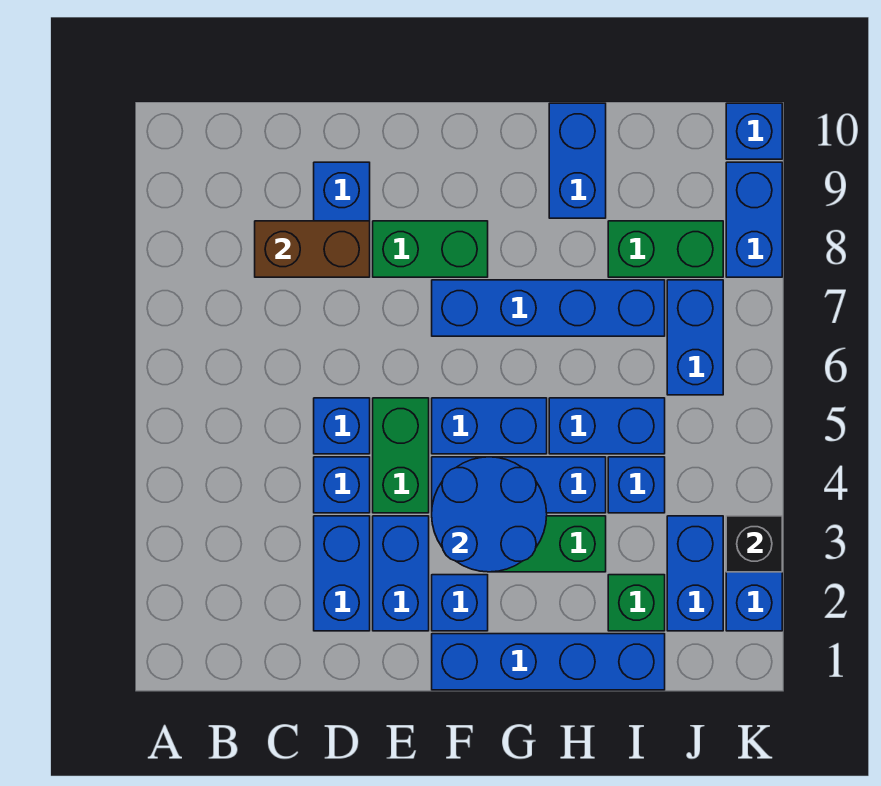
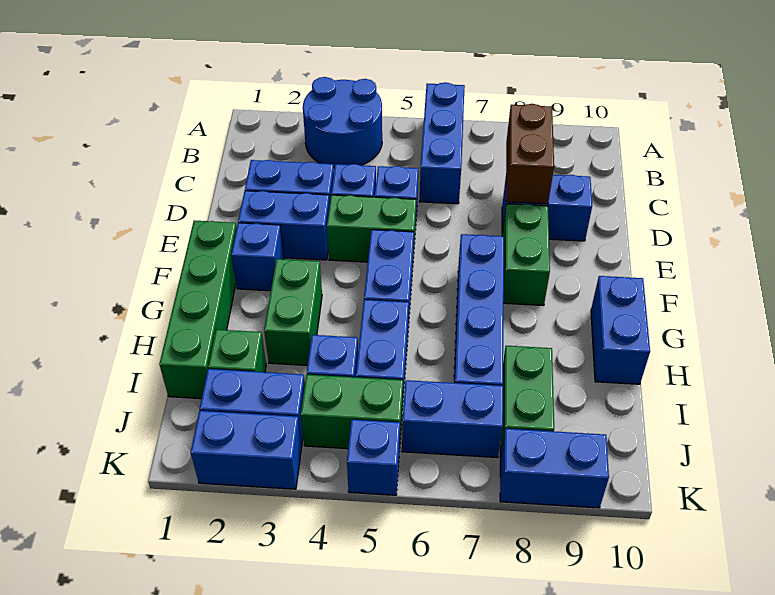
blue 1x4 brick [432,634,665,690] -> green 1x4 brick [159,221,237,399]
blue 2x2 round brick [432,457,547,572] -> blue 2x2 round brick moved to [303,77,382,168]
blue 1x3 brick [432,457,606,513] -> blue 1x3 brick moved to [420,82,465,204]
blue 1x2 brick [549,103,606,218] -> blue 1x2 brick turned to [591,276,650,384]
none -> green 1x2 brick [301,375,403,449]
black 1x1 brick [726,516,782,572] -> none
blue 1x1 brick [726,103,782,159] -> blue 1x1 brick moved to [347,420,400,495]

